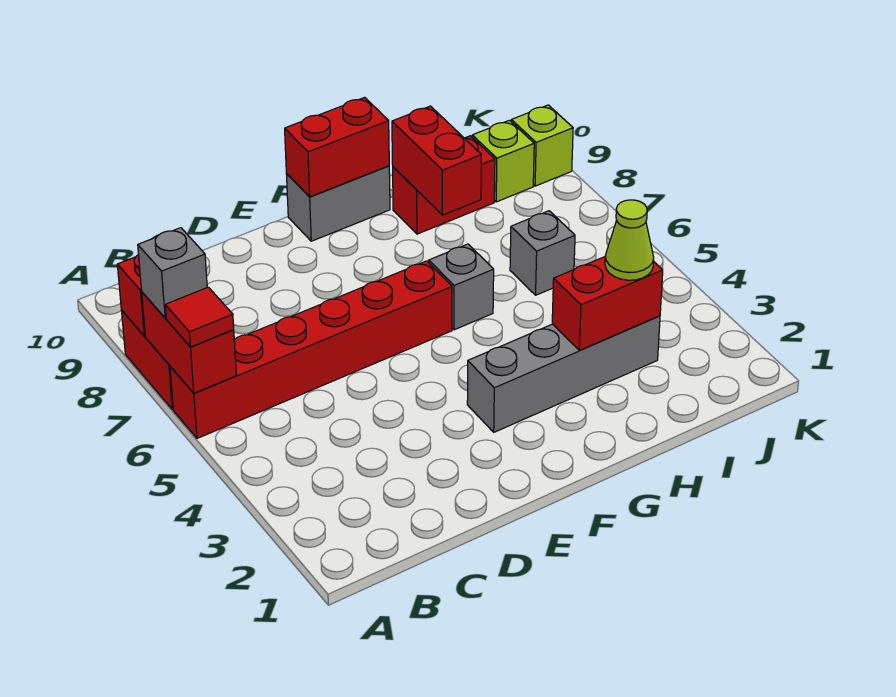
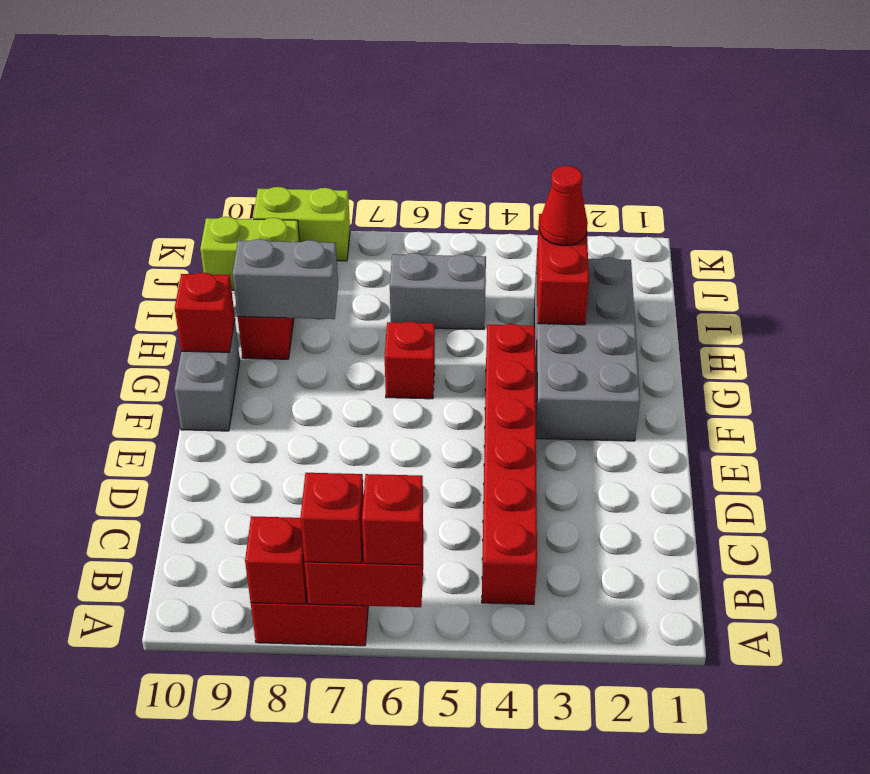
red 1x6 brick [170,261,452,438] -> red 1x6 brick moved to [482,324,537,604]
red 1x1 tile [165,287,234,347] -> red 1x1 brick [362,474,423,565]
grey 1x1 brick [138,228,207,318] -> red 1x1 brick [300,473,364,563]
grey 1x4 brick [467,316,660,432] -> grey 2x4 brick [534,257,640,441]
red 1x2 brick [285,97,389,197] -> red 1x1 brick [175,273,235,352]
grey 1x1 brick [429,244,494,330] -> red 1x1 brick [385,321,435,399]
red 1x2 brick [392,106,481,215] -> grey 1x2 brick [233,239,338,319]
lime 1x1 cone [605,200,654,280] -> red 1x1 cone [539,166,588,246]
grey 1x1 brick [510,211,575,295] -> grey 1x2 brick [390,253,486,329]
lime 1x1 brick [472,120,534,202] -> lime 1x2 brick [200,217,299,290]
lime 1x1 brick [511,105,573,186] -> lime 1x2 brick [253,187,350,261]

